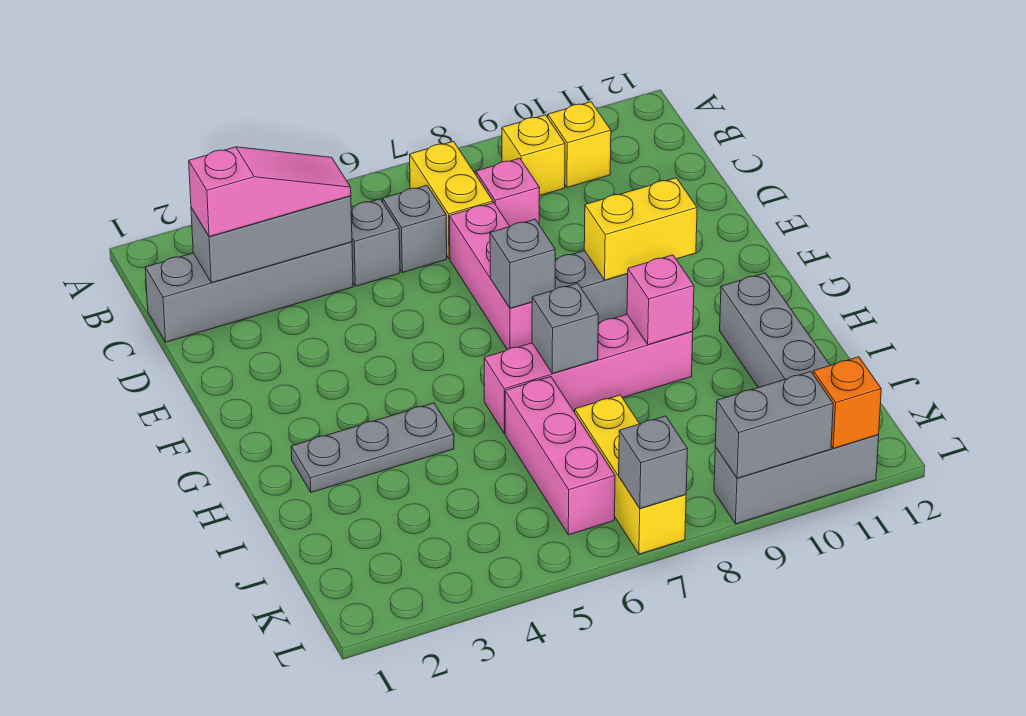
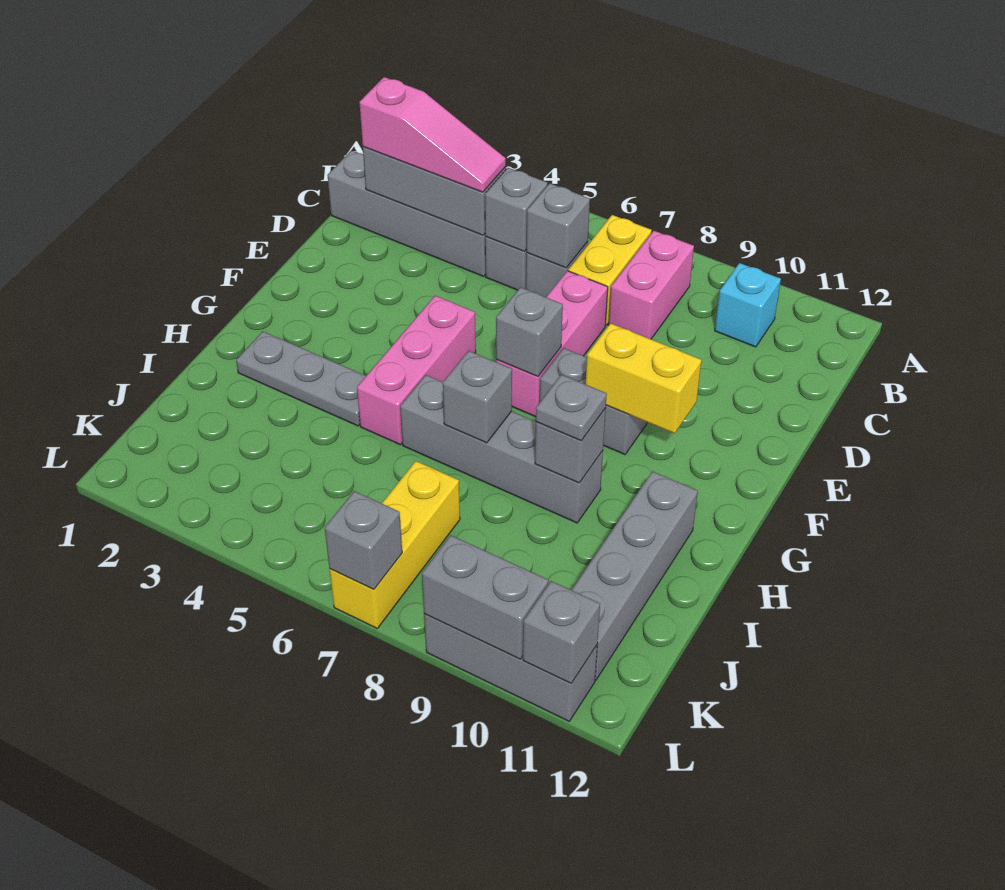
yellow 1x1 brick [502,115,565,196] -> none
yellow 1x1 brick [548,102,611,187] -> cyan 1x1 brick [715,263,781,347]
none -> grey 1x1 brick [485,168,547,251]
none -> grey 1x1 brick [526,183,590,268]
pink 1x1 brick [476,158,539,226] -> pink 1x2 brick [609,231,694,339]
pink 1x4 brick [484,315,693,434] -> grey 1x4 brick [400,375,603,523]
pink 1x1 brick [627,255,694,345] -> grey 1x1 brick [535,408,606,483]
none -> grey 1x1 plate [536,374,607,441]
pink 1x3 brick [505,377,615,535] -> pink 1x3 brick moved to [357,296,476,445]
orange 1x1 brick [813,357,881,448] -> grey 1x1 brick [523,581,600,683]

